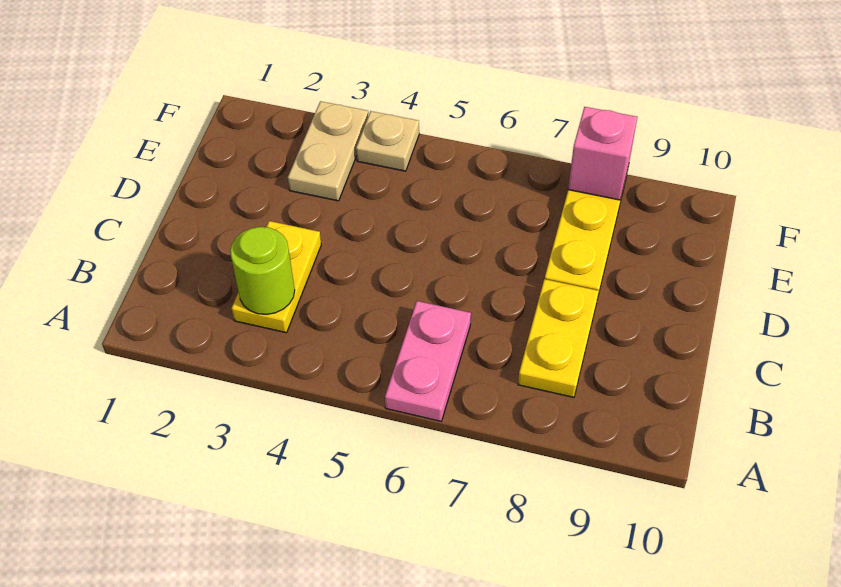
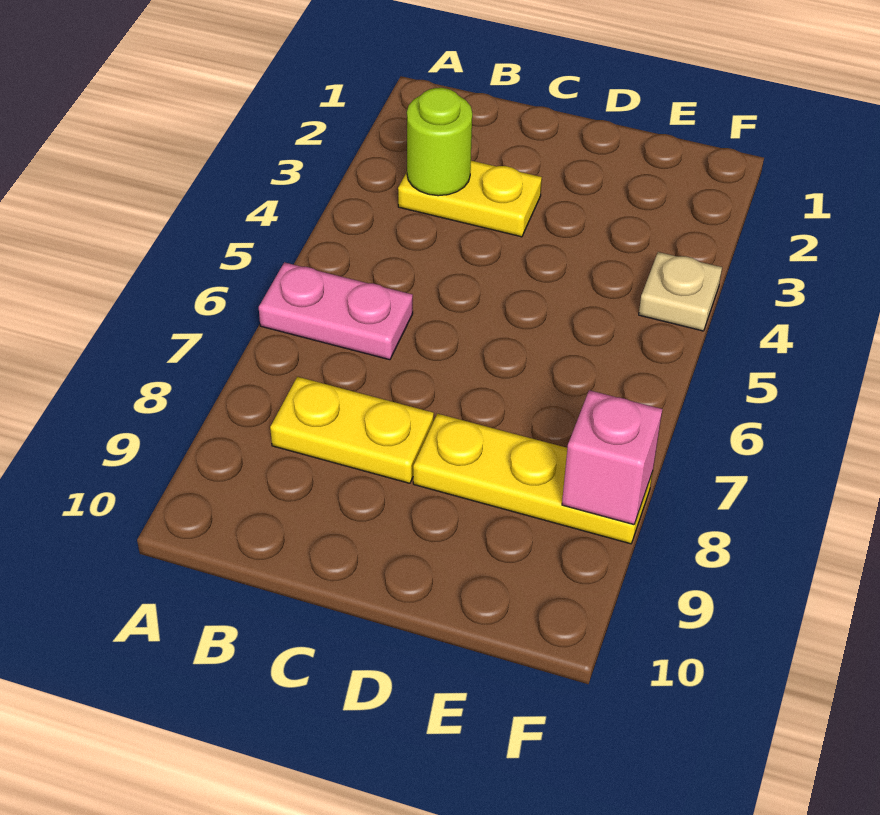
tan 1x2 plate [288,101,368,201] -> none

